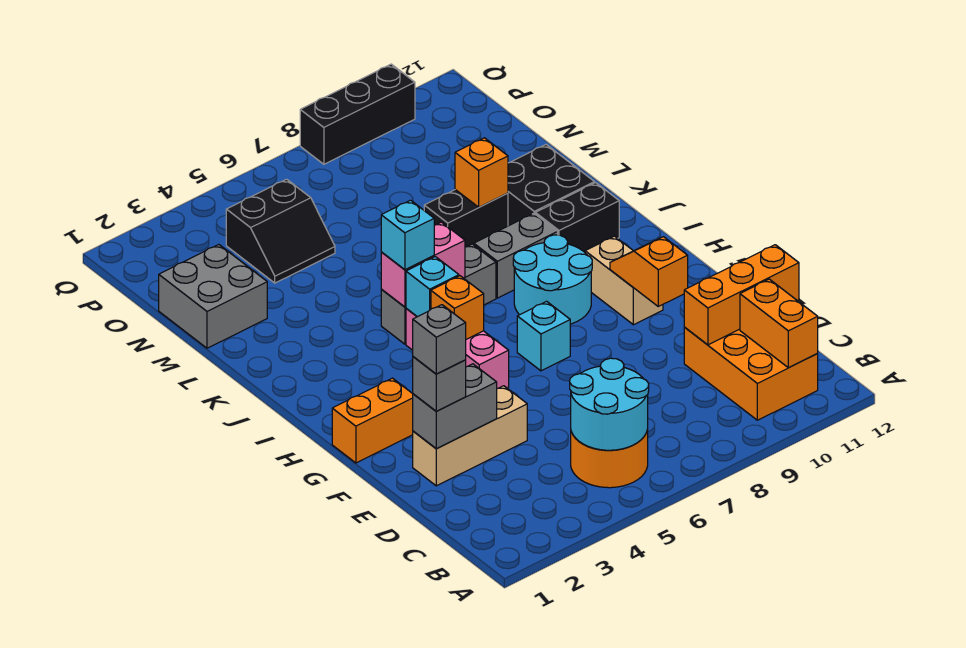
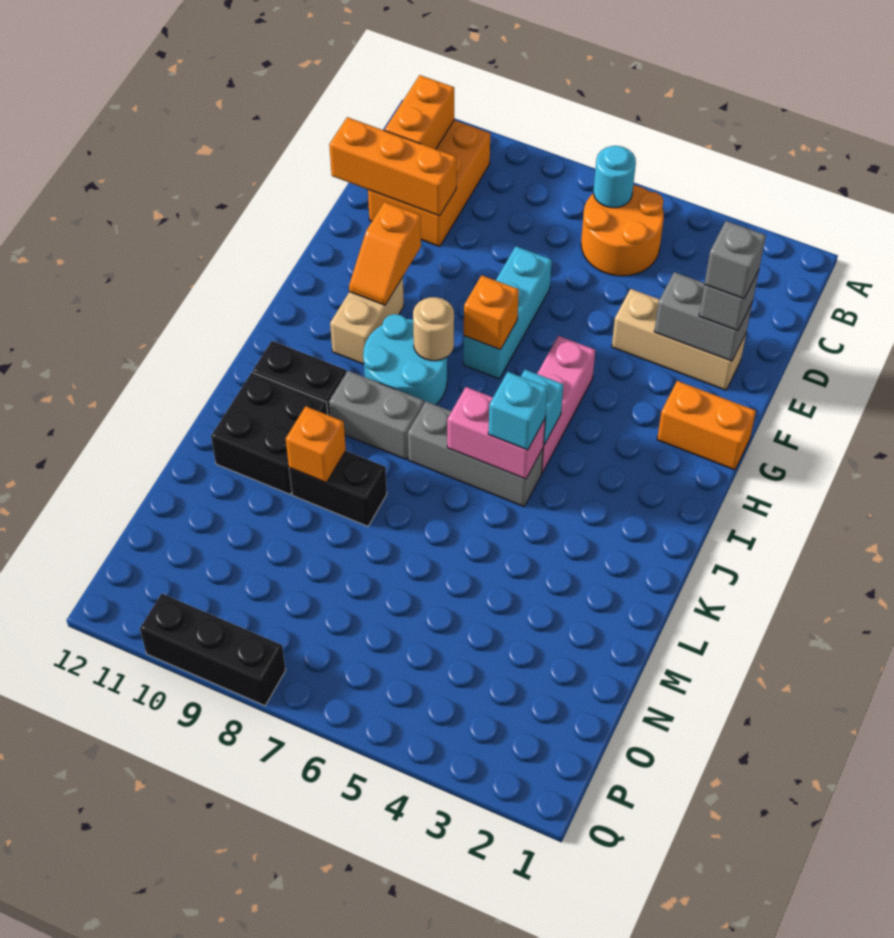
cyan 2x2 round brick [570,358,649,450] -> cyan 1x1 round brick [594,146,636,208]
cyan 1x1 brick [517,301,570,371] -> cyan 1x3 brick [463,246,552,379]
orange 1x1 brick [431,276,484,339] -> orange 1x1 brick moved to [464,275,519,350]
none -> tan 1x1 round brick [413,297,454,361]
grey 2x2 brick [159,245,267,348] -> none
black 2x2 slope [226,179,335,283] -> none

